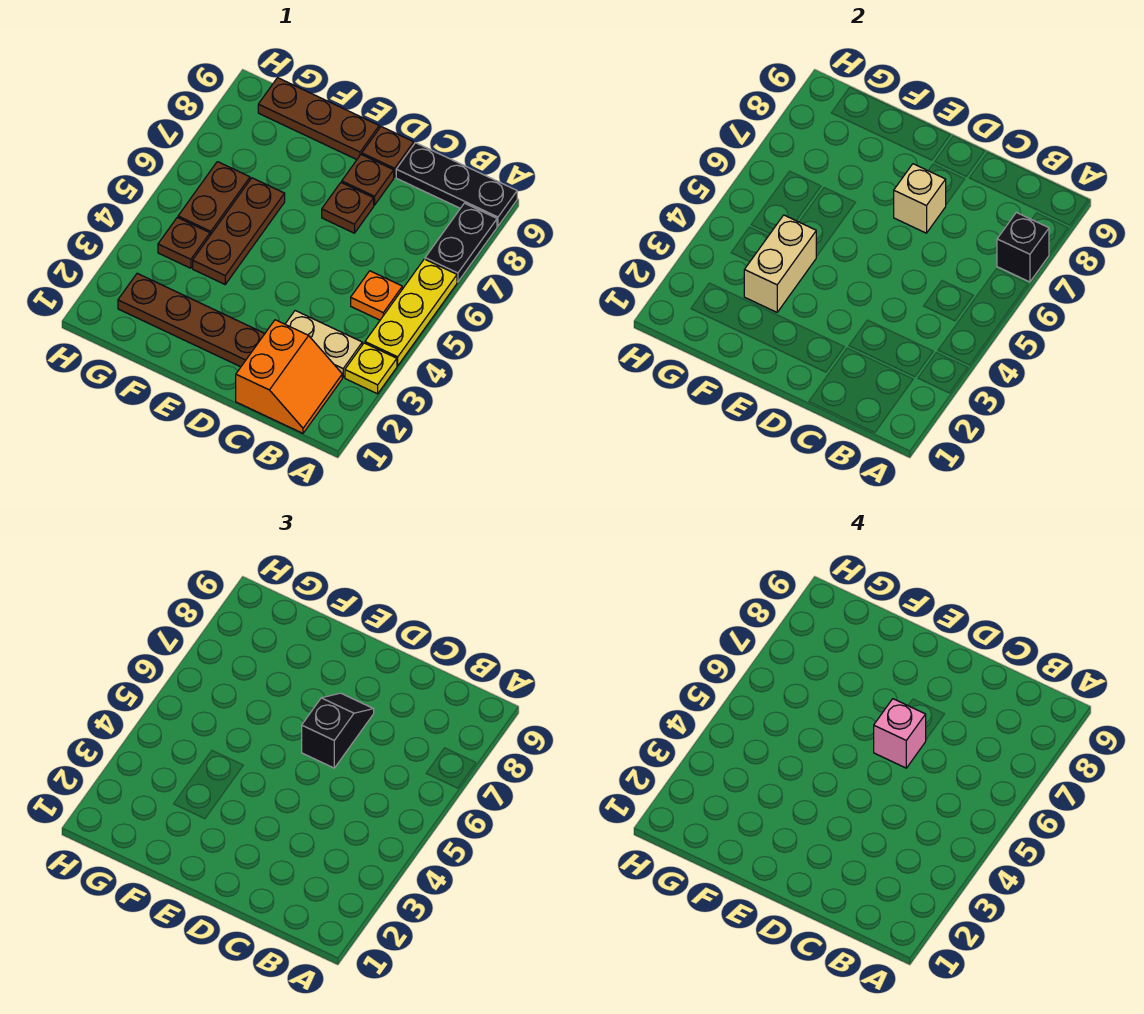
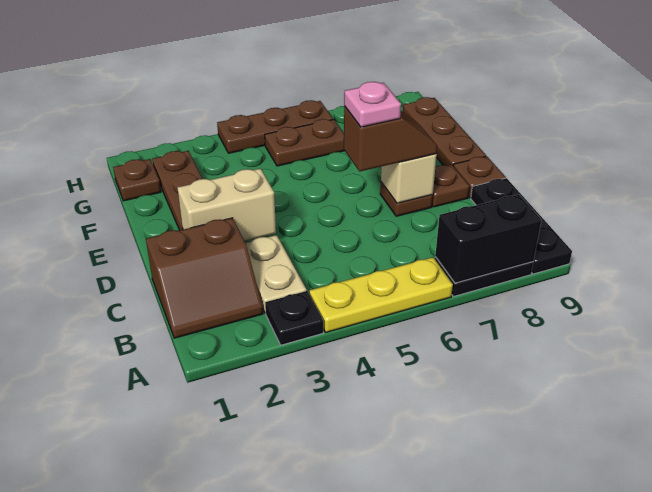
yellow 1x1 plate [345,343,397,394] -> black 1x1 plate [265,291,323,345]
black 1x1 brick [997,212,1049,282] -> black 1x2 brick [435,195,541,283]
orange 2x2 slope [236,320,342,433] -> brown 2x2 slope [146,218,263,338]
orange 1x1 plate [351,271,402,320] -> none
black 1x2 slope [302,693,374,768] -> brown 1x2 slope [344,106,437,172]
pink 1x1 brick [874,699,926,768] -> pink 1x1 plate [344,82,401,127]
tan 1x2 brick [744,215,816,312] -> tan 1x2 brick moved to [177,169,276,241]
brown 1x3 plate [193,178,285,284] -> brown 1x3 plate moved to [217,100,333,153]
brown 1x1 plate [158,218,210,268] -> brown 1x1 plate moved to [113,159,161,201]

